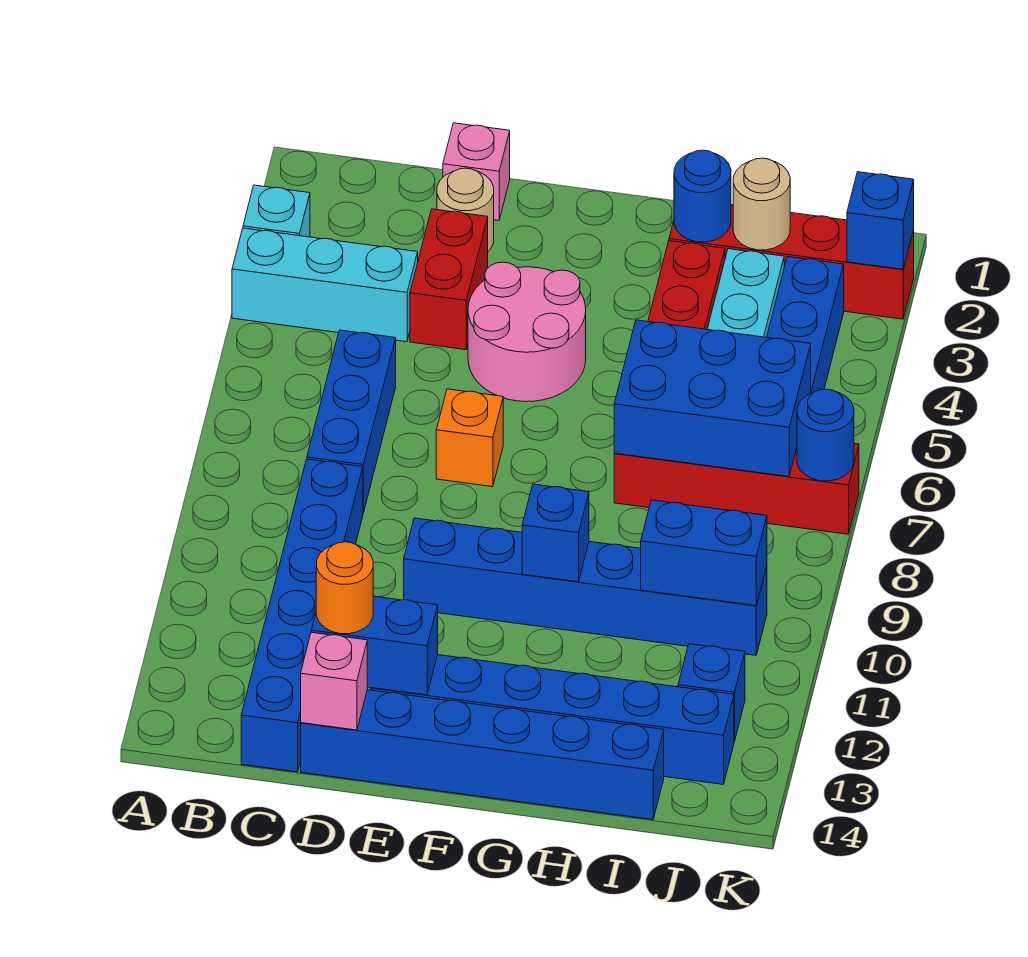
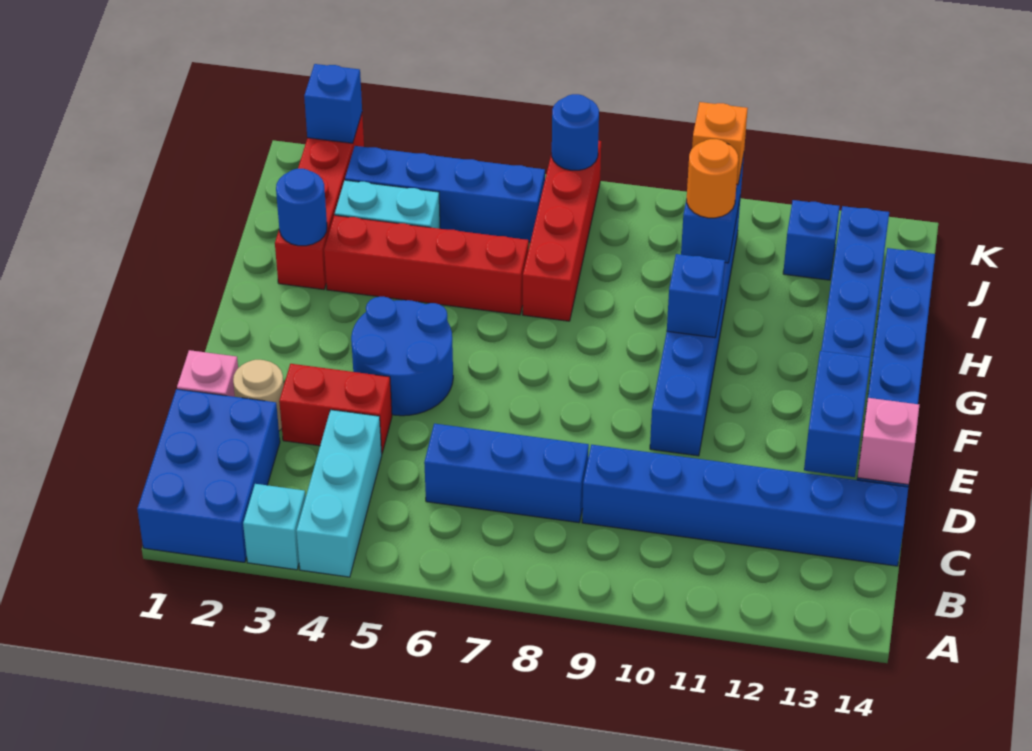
orange 1x1 round brick [316,542,373,634] -> orange 1x1 round brick moved to [687,139,738,218]
pink 2x2 round brick [468,262,586,402] -> blue 2x2 round brick [351,297,453,416]
orange 1x1 brick [436,389,503,487] -> orange 1x1 brick moved to [692,102,748,185]
blue 2x3 brick [614,320,811,477] -> blue 2x3 brick moved to [137,389,280,562]
tan 1x1 round brick [733,158,790,250] -> none

